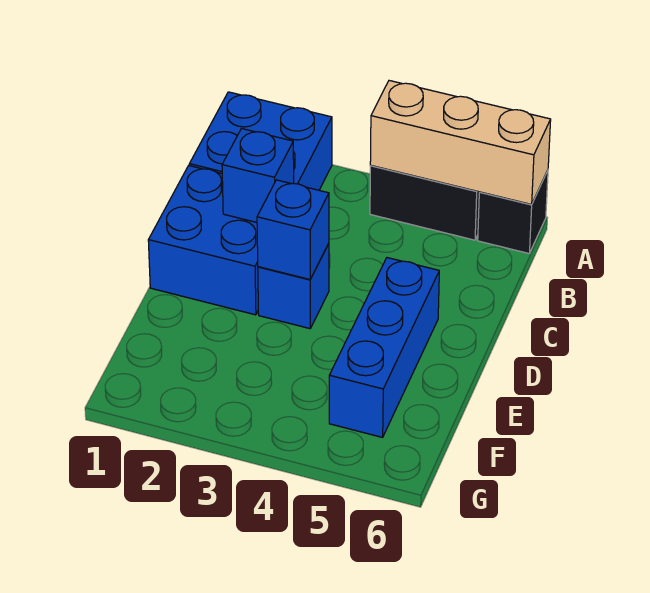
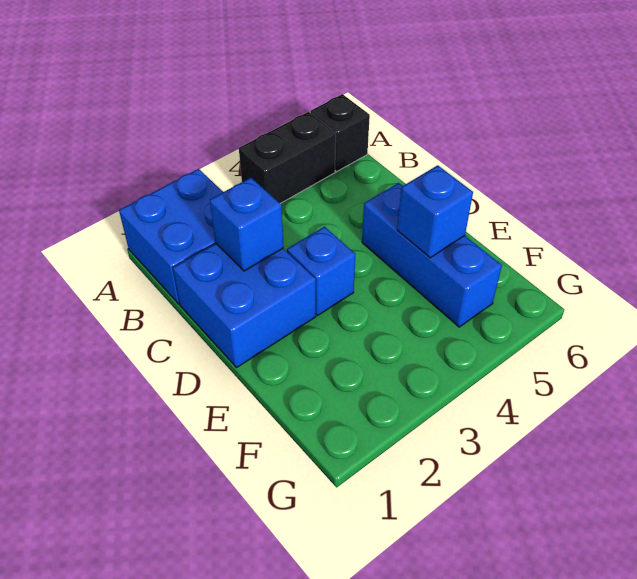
tan 1x3 brick [370,81,551,204] -> none
blue 1x1 brick [257,180,329,279] -> blue 1x1 brick moved to [397,165,473,258]

